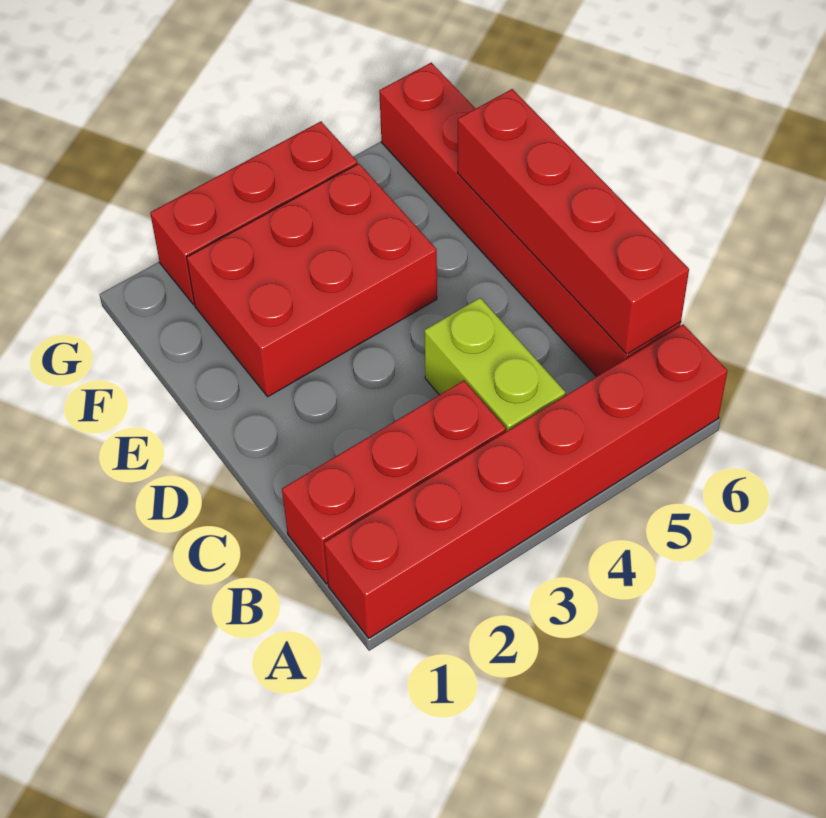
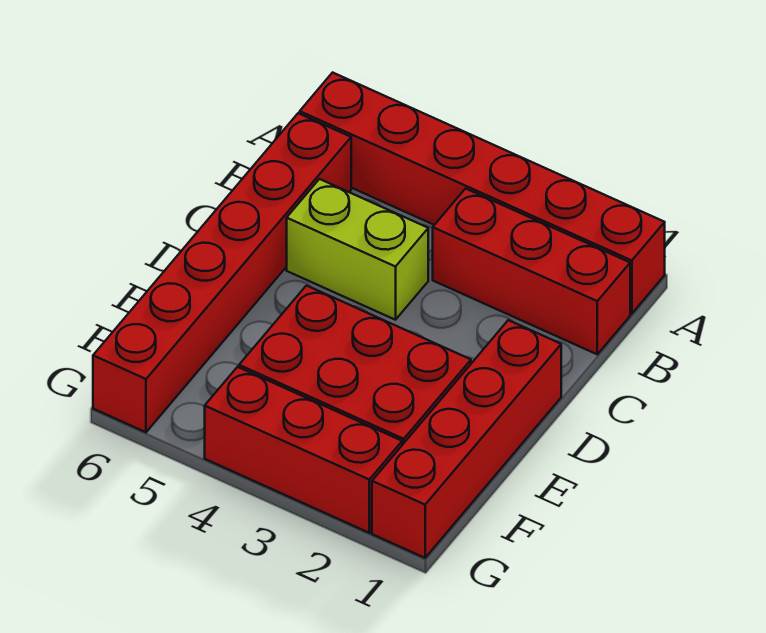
lime 1x2 brick [424,298,566,432] -> lime 1x2 brick turned to [287,179,428,320]
red 1x4 brick [457,89,689,354] -> red 1x4 brick moved to [372,320,561,558]

